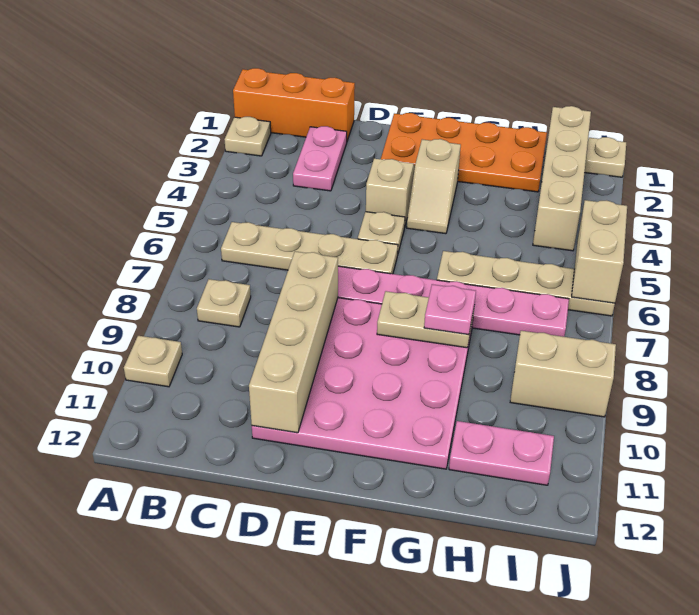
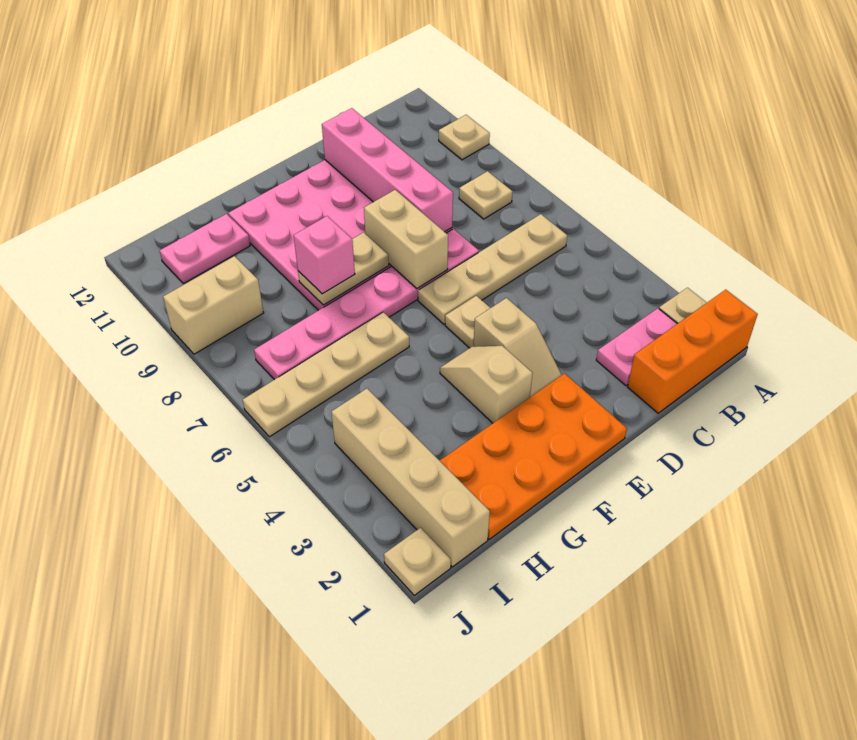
pink 1x2 plate [293,126,347,191] -> pink 1x2 plate turned to [596,308,677,386]
tan 1x4 brick [249,251,338,433] -> pink 1x4 brick [322,108,453,232]
pink 1x1 plate [424,284,476,335] -> pink 1x1 brick [294,216,355,294]
tan 1x2 brick [572,200,627,303] -> tan 1x2 brick moved to [364,190,448,288]

